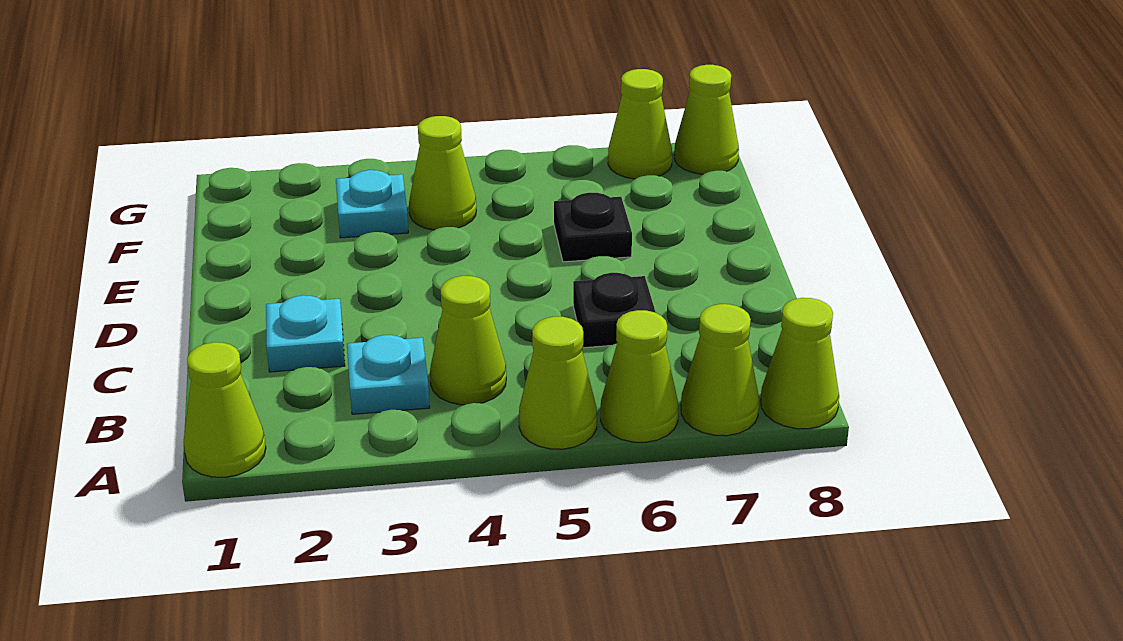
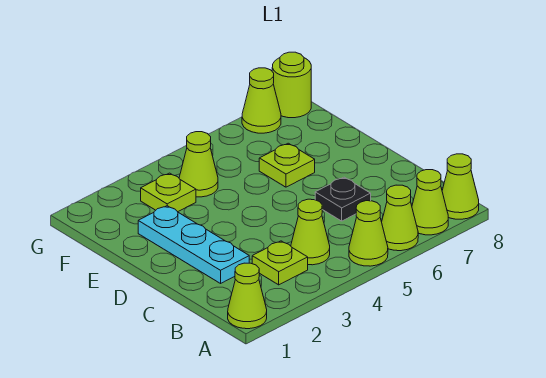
cyan 1x1 plate [347,335,430,414] -> lime 1x1 plate [252,241,308,285]
cyan 1x1 plate [266,295,345,372] -> cyan 1x3 plate [138,206,249,283]
black 1x1 plate [554,193,632,262] -> lime 1x1 plate [259,143,315,187]
cyan 1x1 plate [336,170,408,238] -> lime 1x1 plate [141,173,196,212]
lime 1x1 cone [674,65,739,174] -> lime 1x1 round brick [272,52,311,118]

